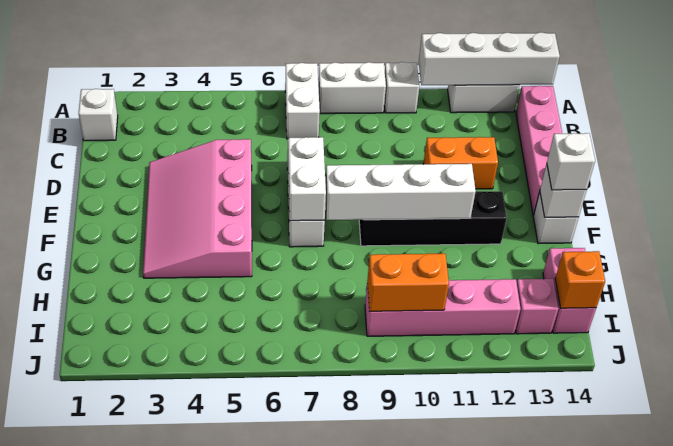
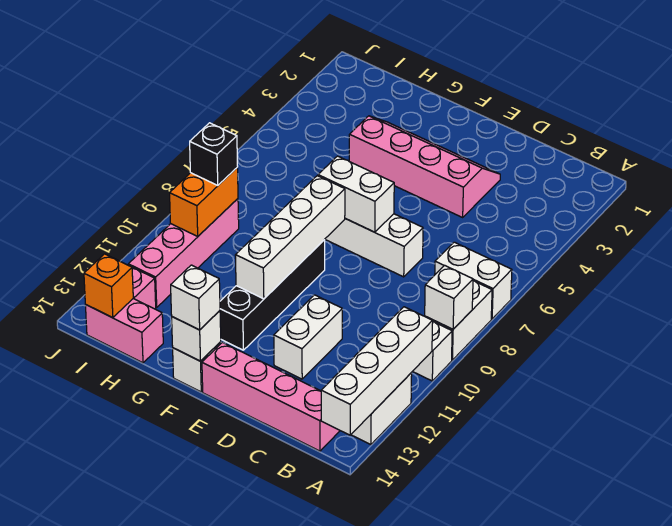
white 1x1 brick [79,89,118,141] -> white 1x1 brick moved to [425,265,473,329]
pink 3x4 slope [143,139,252,278] -> pink 2x4 slope [349,116,500,217]
orange 1x2 brick [423,137,498,189] -> white 1x2 brick [274,295,342,379]
none -> black 1x1 brick [190,123,238,185]

